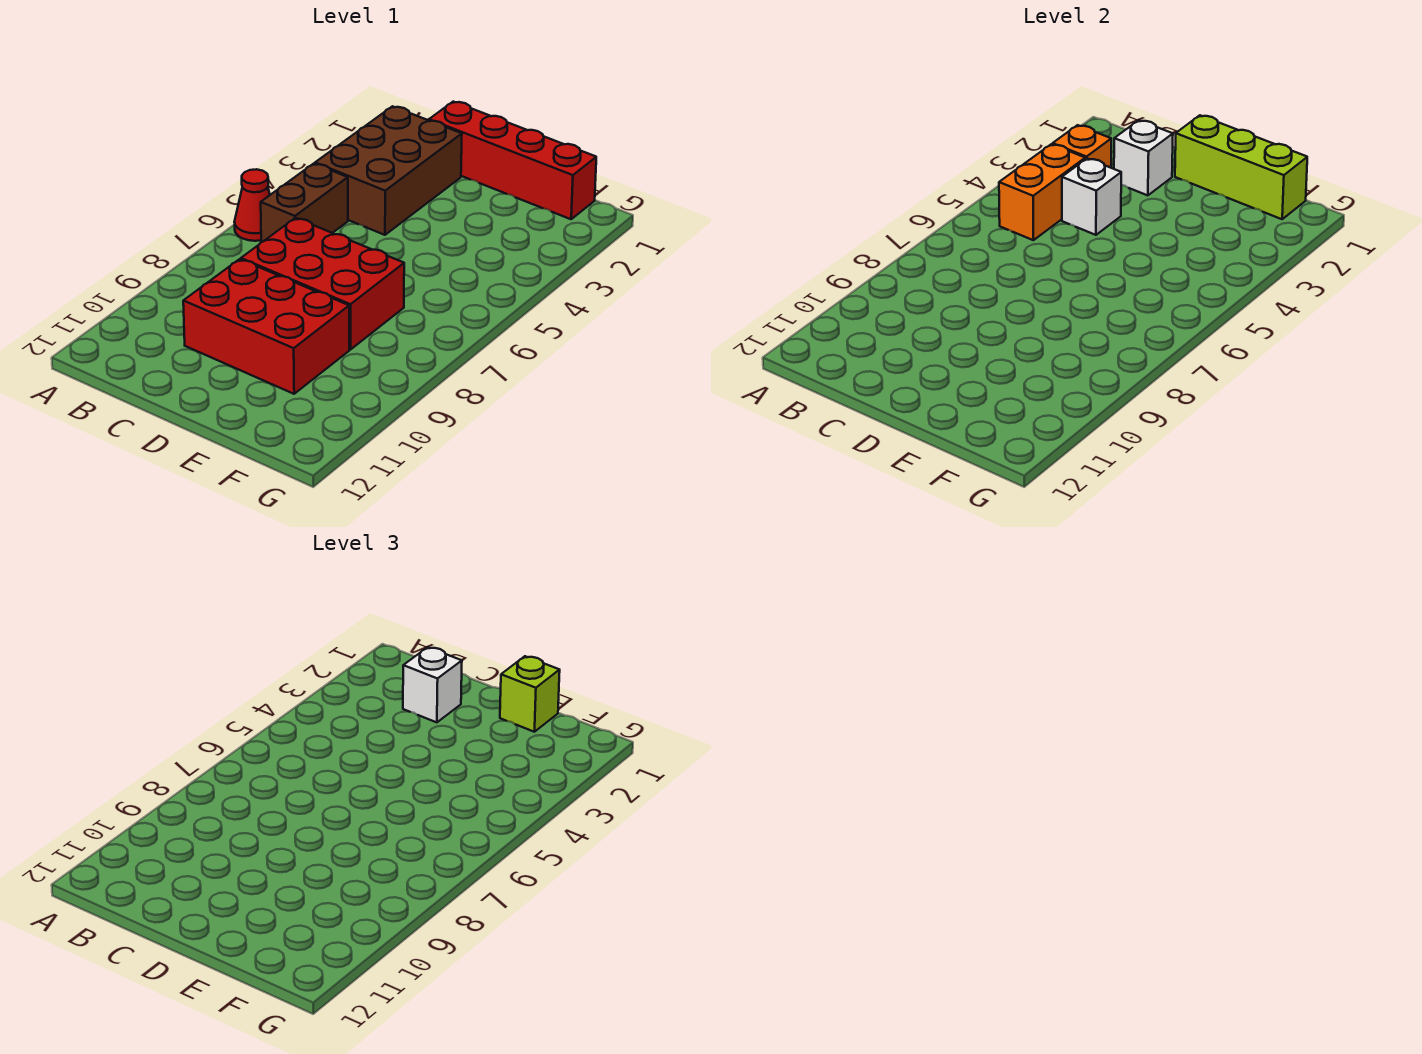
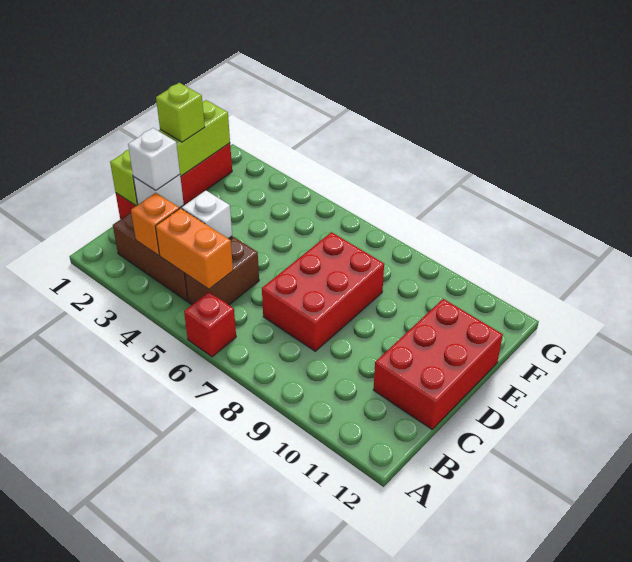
red 1x1 cone [234,169,270,241] -> red 1x1 brick [184,292,236,357]
brown 1x2 brick [261,164,348,242] -> brown 1x2 brick turned to [185,237,259,305]
red 2x3 brick [183,259,349,394] -> red 2x3 brick moved to [373,299,503,429]
lime 1x3 brick [1175,115,1307,219] -> lime 1x4 brick [110,100,230,206]

